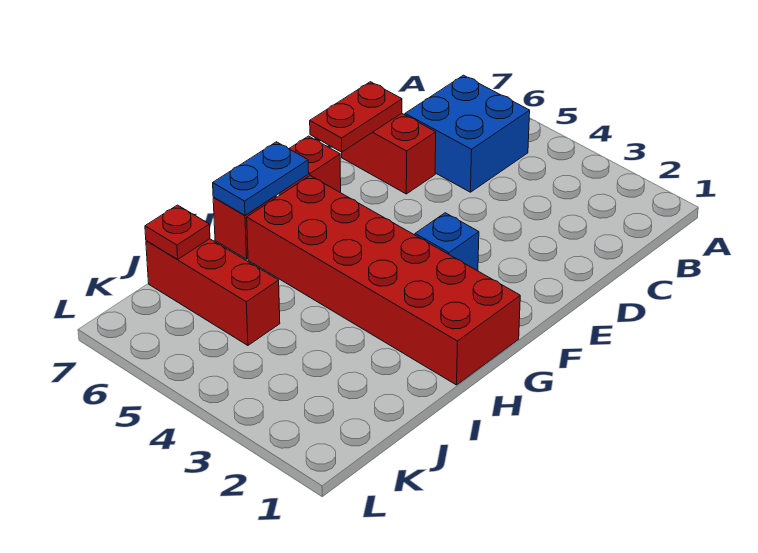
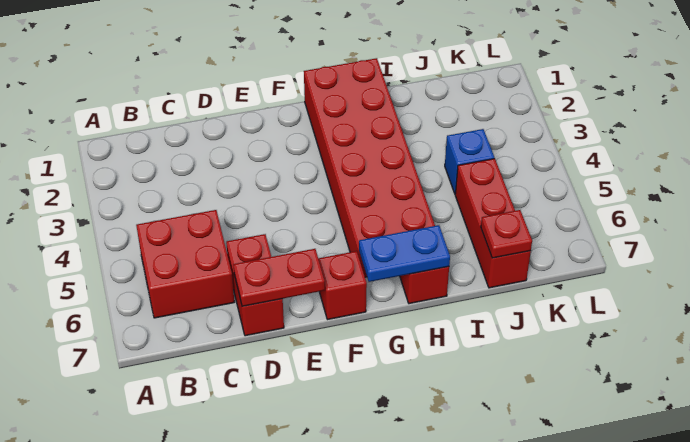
blue 2x2 brick [405,75,530,192] -> red 2x2 brick [136,210,234,318]
blue 1x1 brick [415,213,479,271] -> blue 1x1 brick moved to [445,129,494,194]

